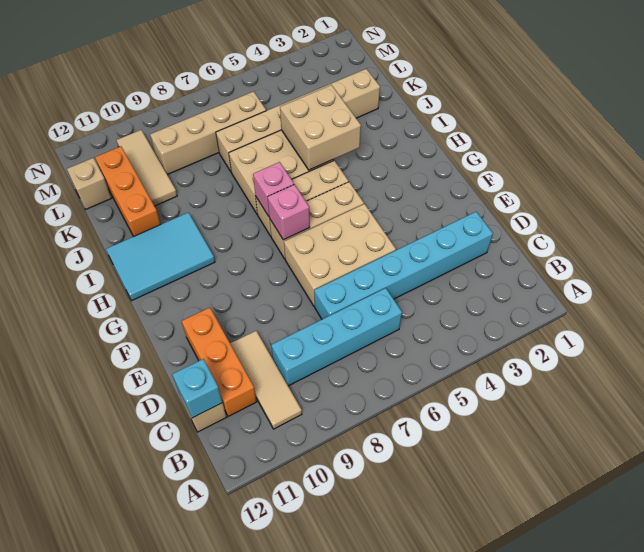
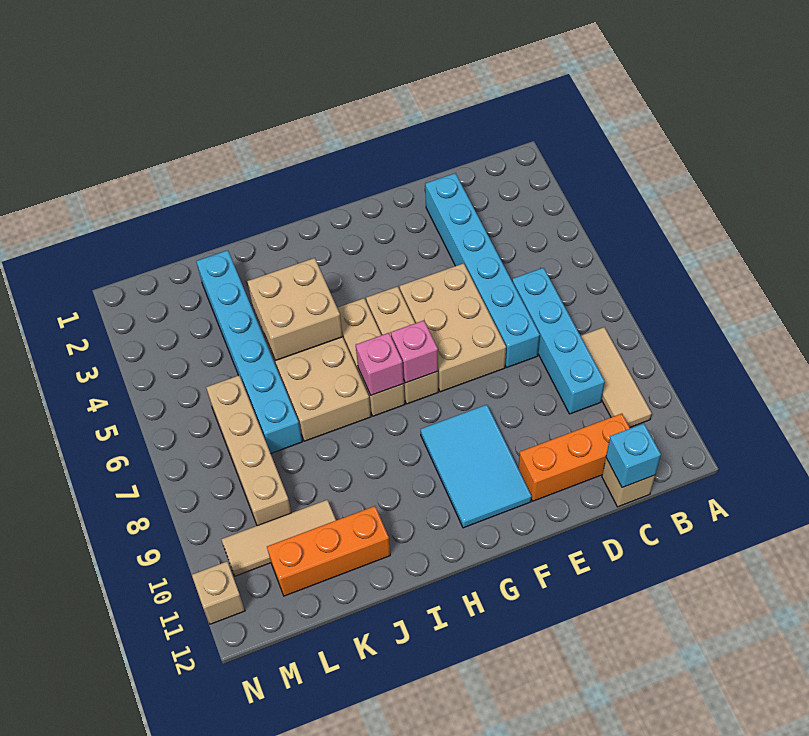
tan 1x3 tile [230,331,302,429] -> tan 1x3 tile turned to [581,327,652,427]
cyan 2x3 tile [106,212,215,301] -> cyan 2x3 tile moved to [421,405,532,528]
tan 1x6 brick [216,69,380,173] -> cyan 1x6 brick [196,250,302,454]
tan 1x1 brick [67,158,111,209] -> tan 1x1 brick moved to [192,562,245,624]

